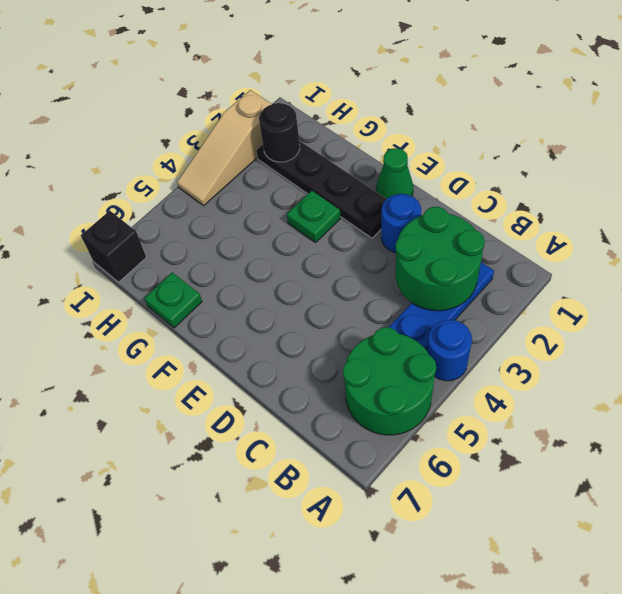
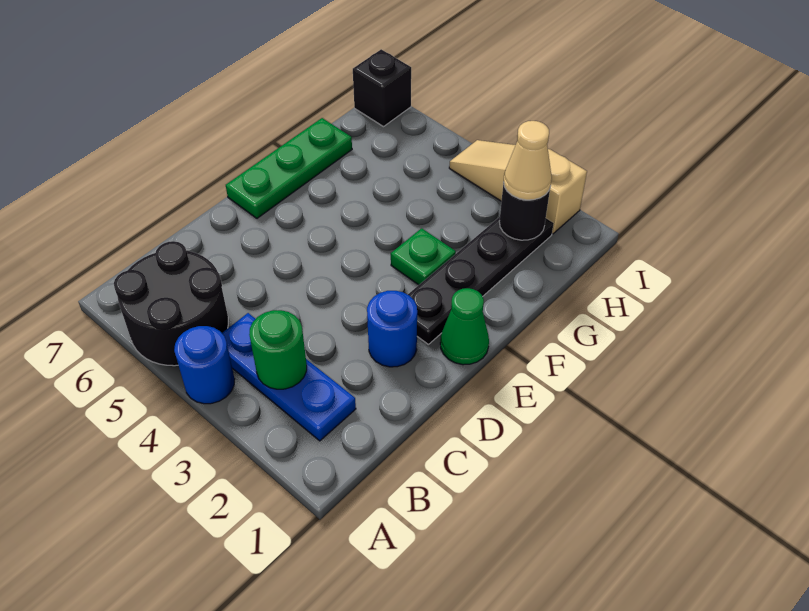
green 2x2 round brick [343,327,436,435] -> black 2x2 round brick [114,241,228,366]
green 2x2 round brick [395,207,485,311] -> green 1x1 round brick [249,310,307,389]
green 1x1 plate [144,272,202,328] -> green 1x3 plate [226,118,352,218]
none -> tan 1x1 cone [504,121,552,200]

